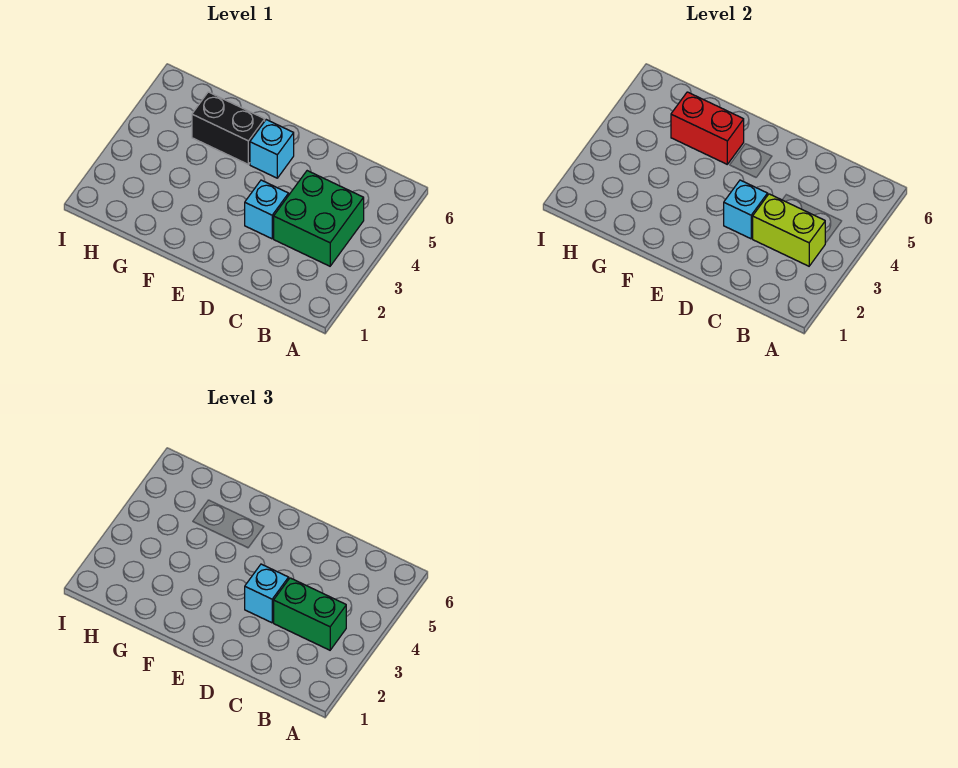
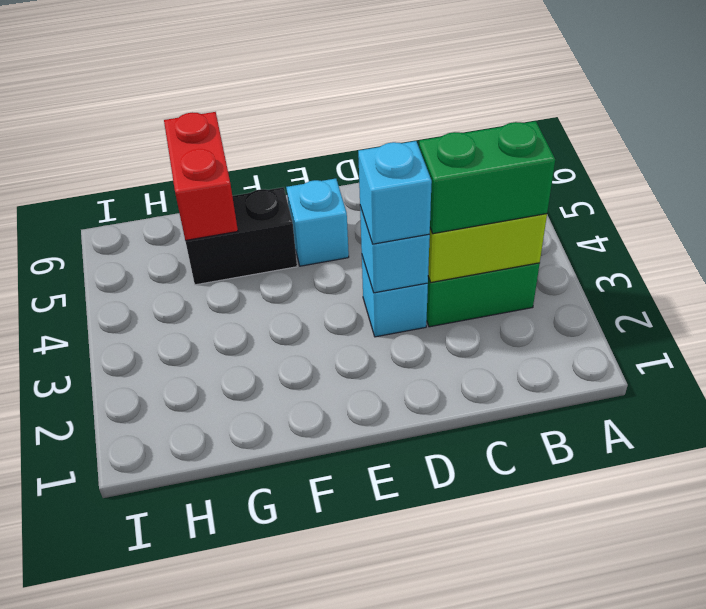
red 1x2 brick [671,92,744,164] -> red 1x2 brick turned to [164,112,238,241]

